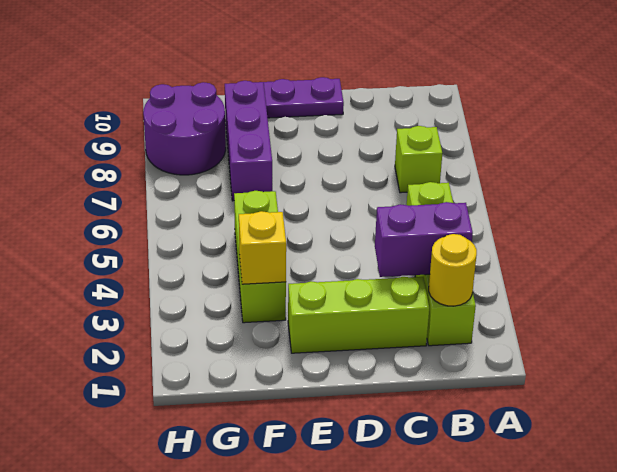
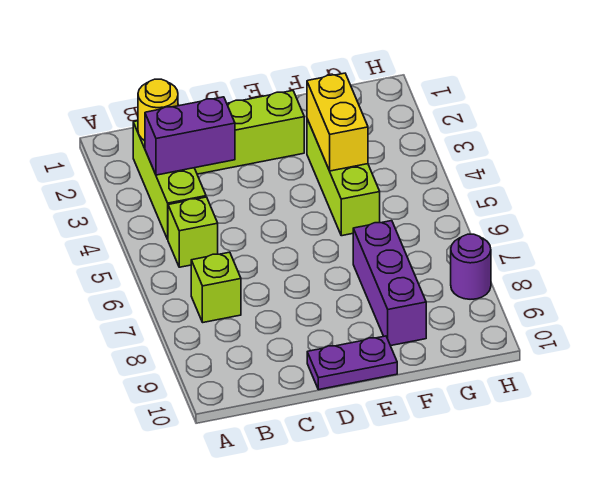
yellow 1x1 brick [239,211,286,284] -> yellow 1x2 brick [307,73,368,171]
purple 2x2 round brick [143,82,226,175] -> purple 1x1 round brick [451,234,491,299]

